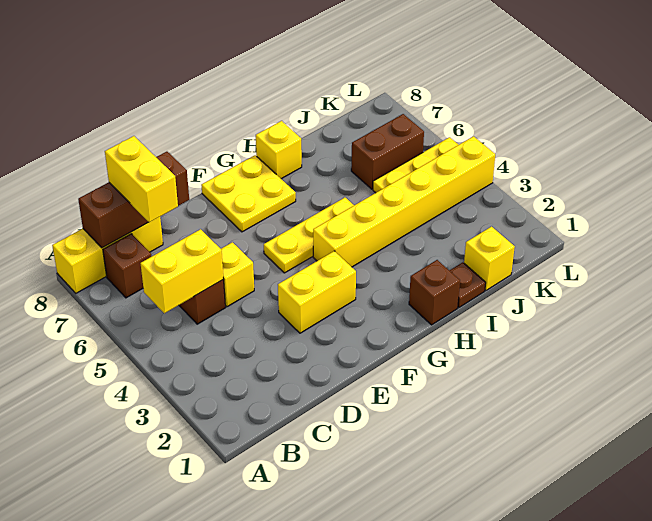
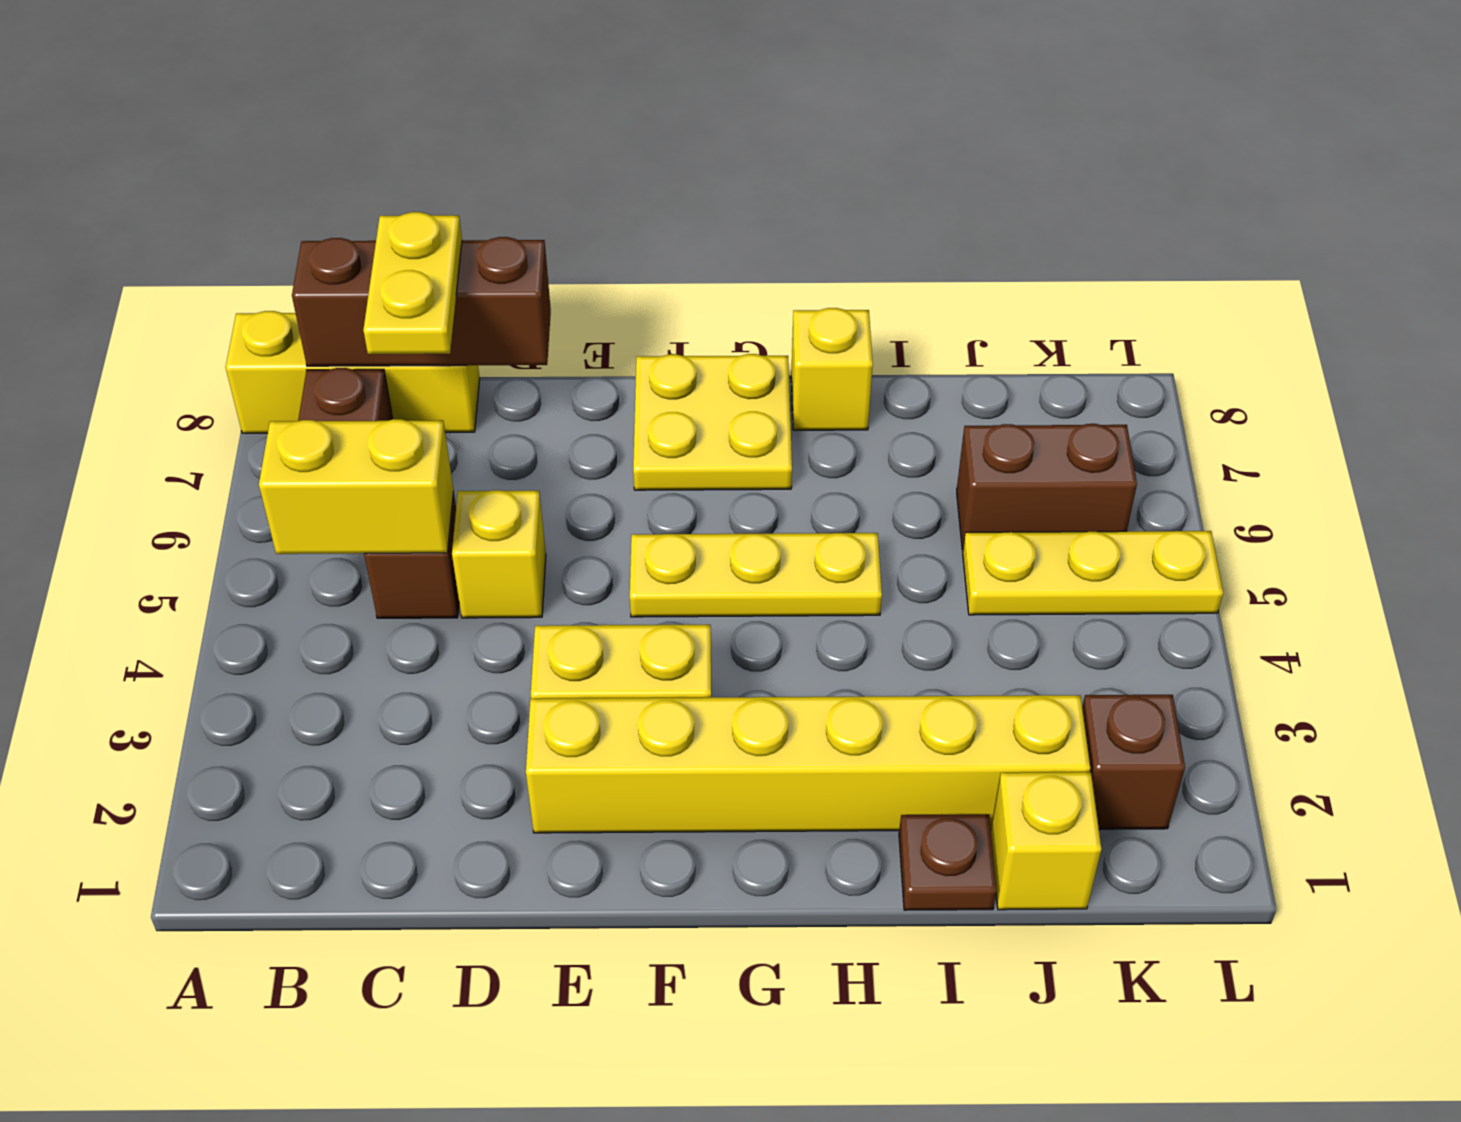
yellow 1x2 brick [105,136,178,222] -> yellow 1x2 plate [363,212,462,354]
yellow 1x6 brick [313,136,495,267] -> yellow 1x6 brick moved to [526,695,1090,833]
brown 1x1 brick [409,260,460,325] -> brown 1x1 brick moved to [1082,695,1185,829]

